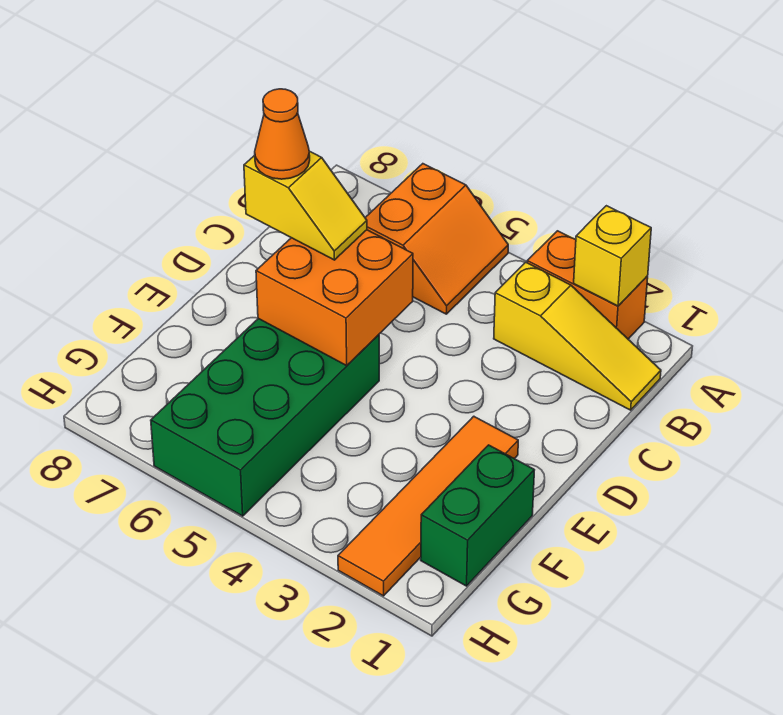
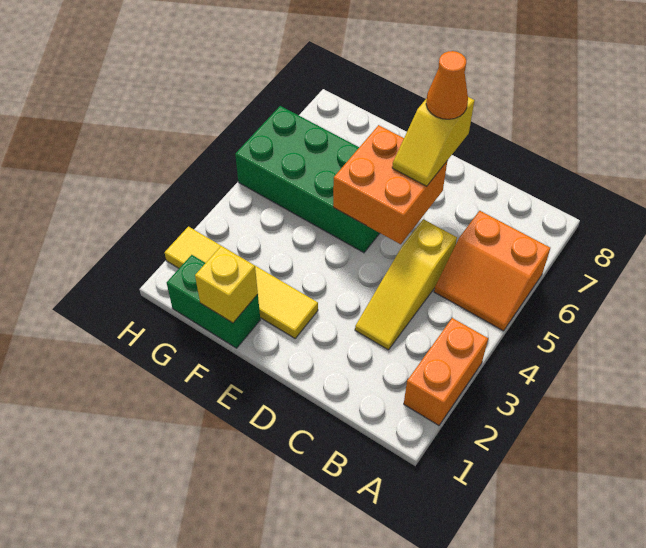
yellow 1x1 brick [574,206,651,306] -> yellow 1x1 brick moved to [195,246,258,323]
yellow 1x3 slope [494,262,661,410] -> yellow 1x3 slope moved to [355,219,457,350]
orange 1x4 tile [338,416,518,596] -> yellow 1x4 tile [165,227,318,338]

